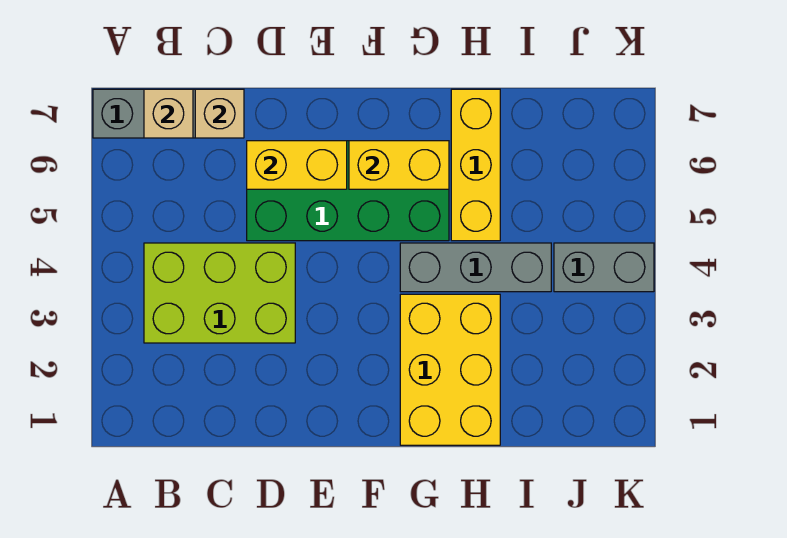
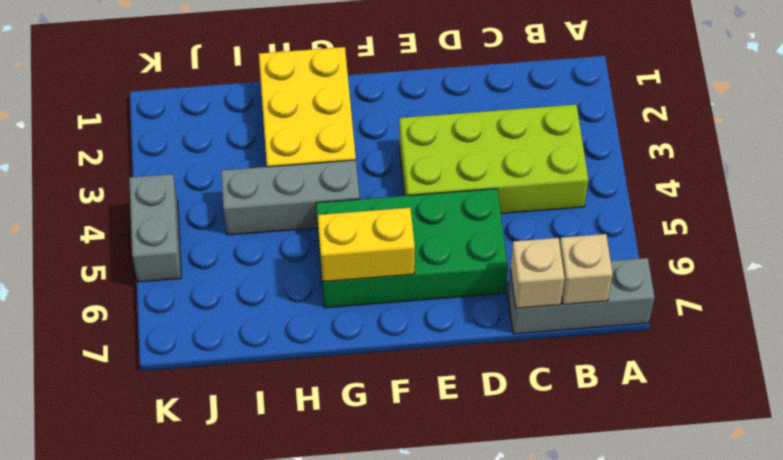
lime 2x3 brick [144,243,295,343] -> lime 2x4 brick [399,105,588,213]
yellow 1x2 brick [247,141,347,189] -> none
yellow 1x3 brick [451,89,500,241] -> none
grey 1x2 brick [554,243,654,292] -> grey 1x2 brick turned to [129,174,181,282]

